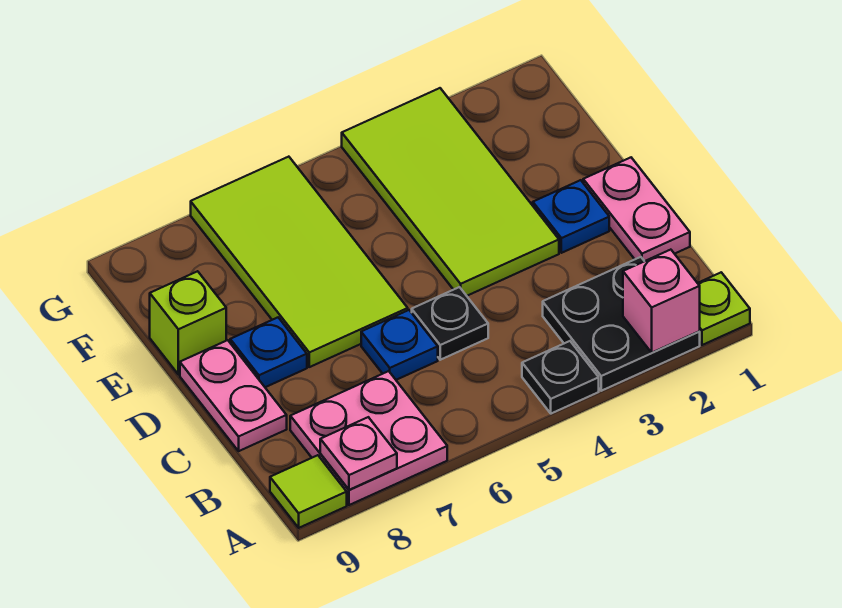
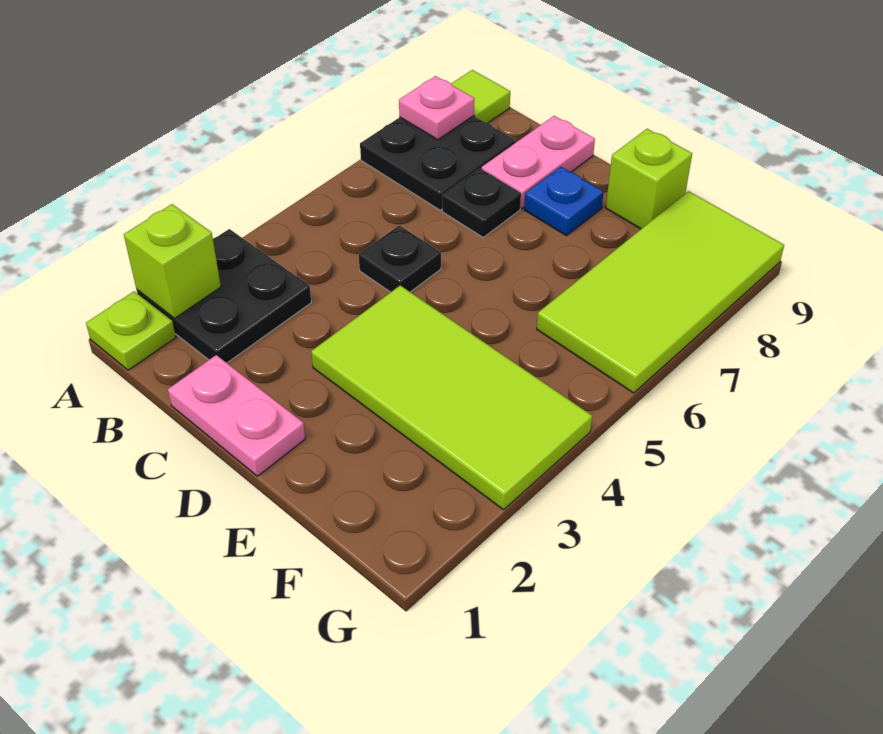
pink 1x1 brick [623,250,700,352] -> lime 1x1 brick [124,204,221,318]
black 1x1 plate [522,341,599,414] -> black 1x1 plate moved to [442,168,521,237]
pink 2x2 plate [290,371,447,505] -> black 2x2 plate [360,116,516,210]
blue 1x1 plate [361,310,438,380] -> none
pink 1x2 plate [180,340,287,451] -> pink 1x2 plate turned to [482,116,595,209]
blue 1x1 plate [533,180,609,253] -> none
lime 2x4 tile [191,157,408,367] -> lime 2x4 tile turned to [537,191,784,393]

